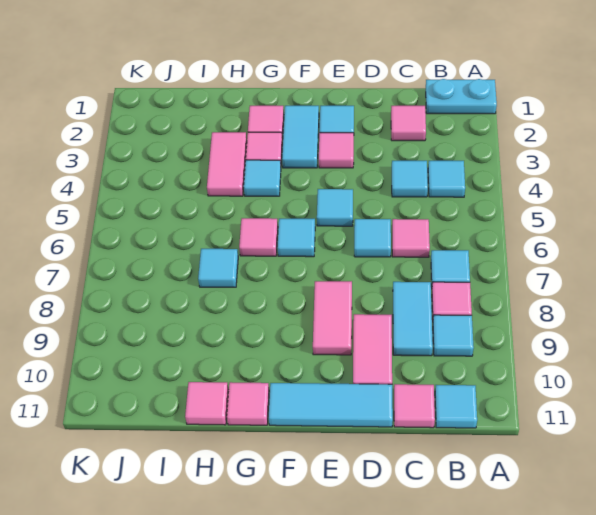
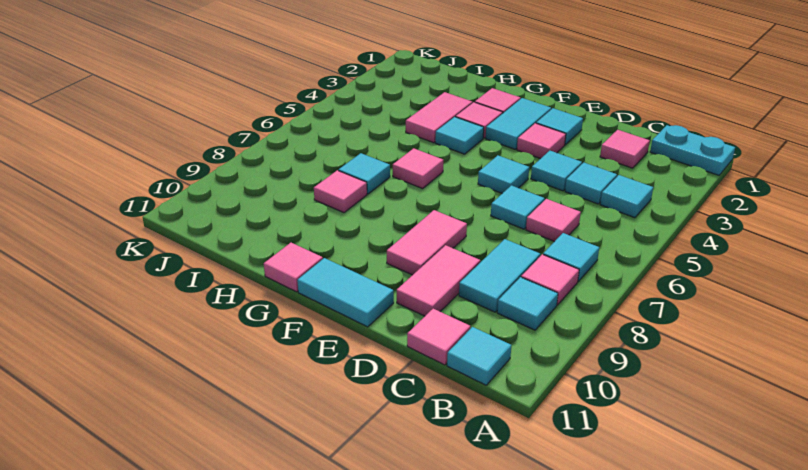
cyan 1x3 tile [269,383,393,427] -> cyan 1x2 tile [297,258,394,327]
cyan 1x1 tile [277,219,315,257] -> cyan 1x1 tile moved to [531,151,582,191]
pink 1x1 tile [185,382,229,425] -> pink 1x1 tile moved to [314,170,367,213]

